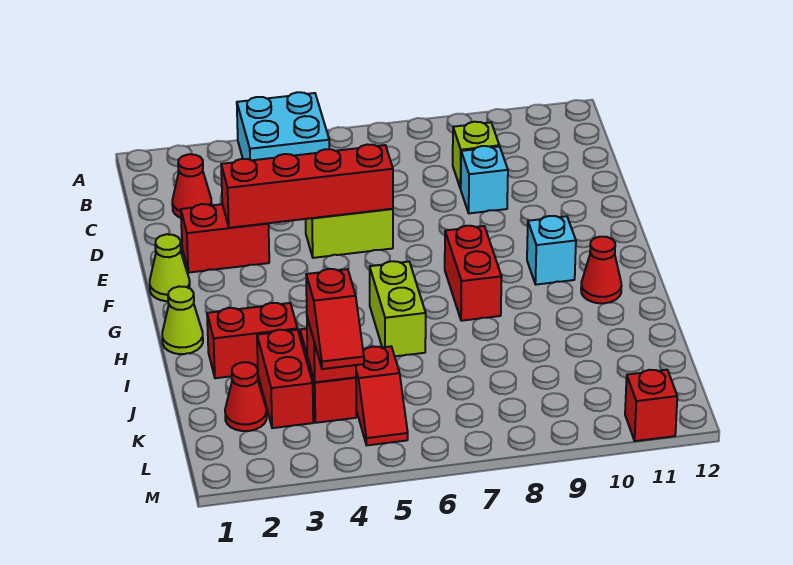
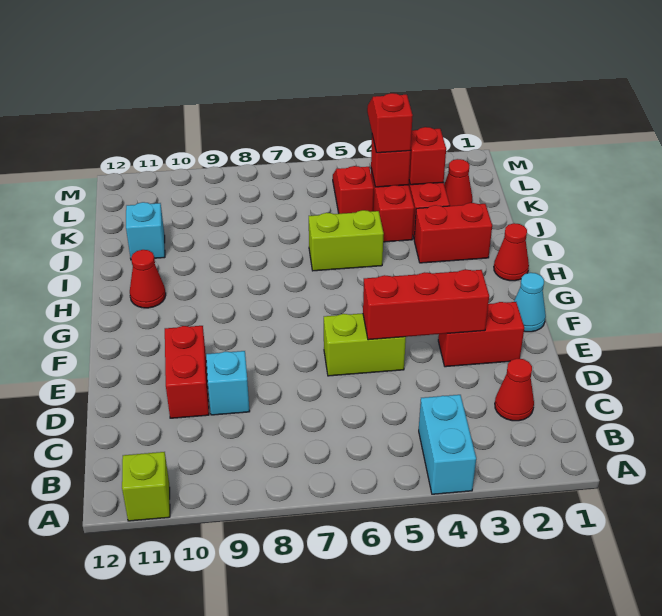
cyan 2x2 brick [237,92,329,160] -> cyan 1x2 brick [419,395,476,494]
lime 1x1 brick [453,122,499,189] -> lime 1x1 brick moved to [122,452,170,521]
red 1x4 brick [221,144,393,228] -> red 1x3 brick [363,270,489,340]
lime 1x1 cone [150,234,190,301] -> cyan 1x1 cone [514,273,546,332]
red 1x2 brick [445,226,502,321] -> red 1x2 brick moved to [165,326,209,418]
cyan 1x1 brick [527,216,576,285] -> cyan 1x1 brick moved to [126,202,165,258]
lime 1x1 cone [162,286,203,354] -> red 1x1 cone [494,223,529,281]
lime 1x2 brick [370,261,426,356] -> lime 1x2 brick turned to [309,210,384,271]
red 1x1 brick [625,370,677,441] -> red 1x1 brick moved to [409,127,446,185]

